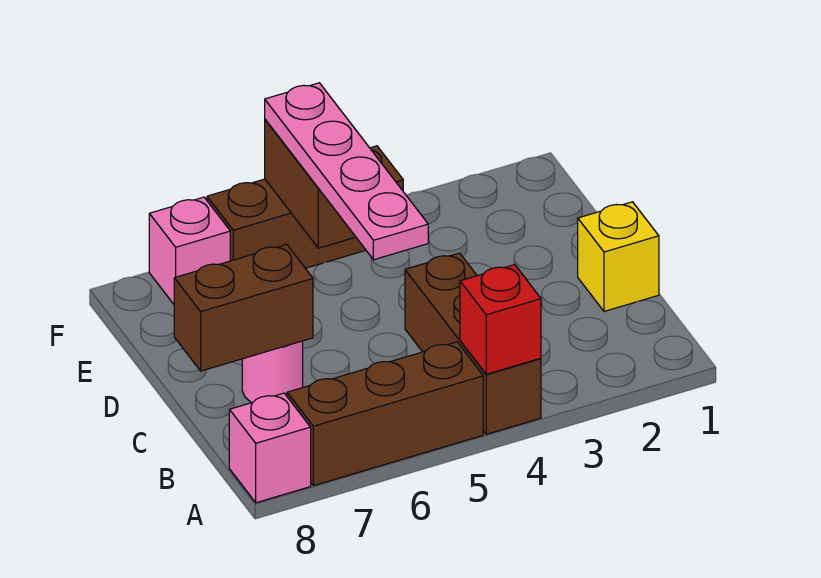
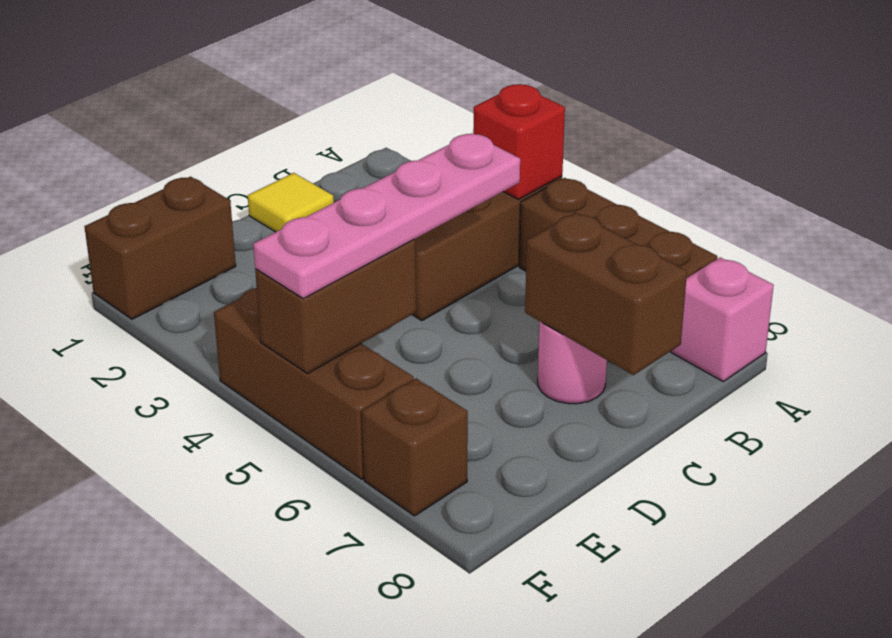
yellow 1x1 brick [578,202,659,311] -> yellow 1x1 tile [248,173,334,232]
none -> brown 1x2 brick [84,177,236,319]
pink 1x1 brick [149,197,230,304] -> brown 1x1 brick [362,379,468,516]

